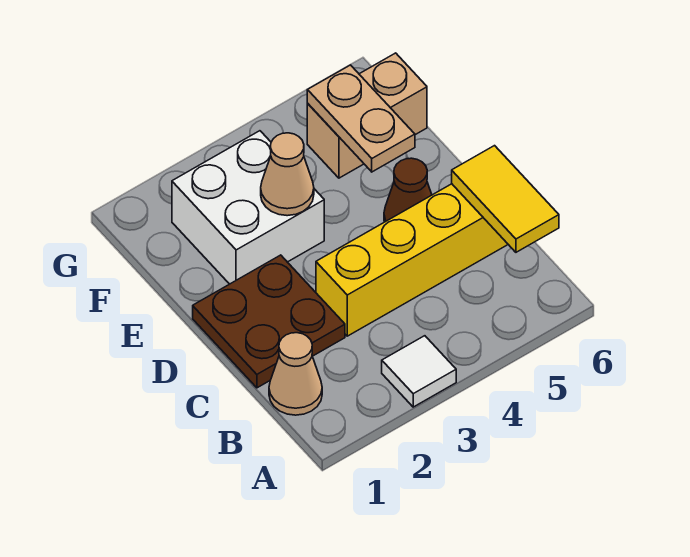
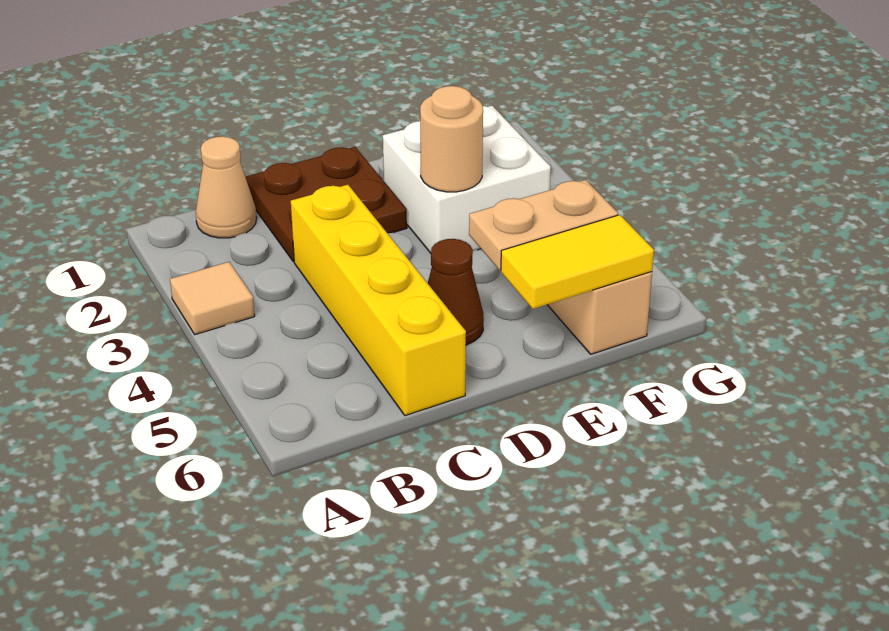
white 1x1 tile [382,336,456,407] -> tan 1x1 tile [170,262,255,335]
yellow 1x2 tile [452,146,559,252] -> yellow 1x2 tile moved to [501,215,654,309]
tan 1x1 cone [261,133,314,216] -> tan 1x1 round brick [420,86,483,192]

